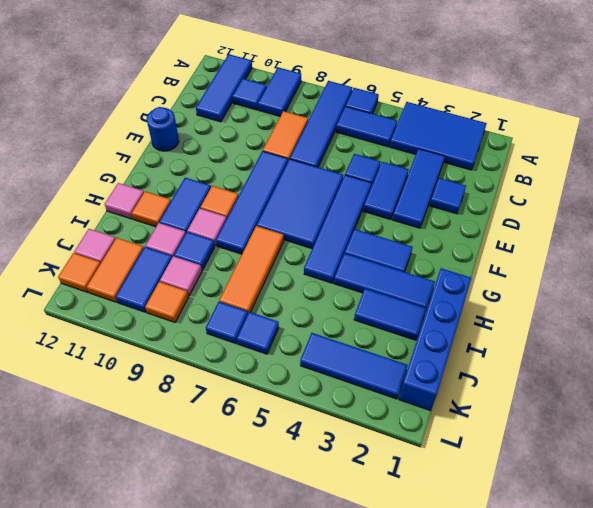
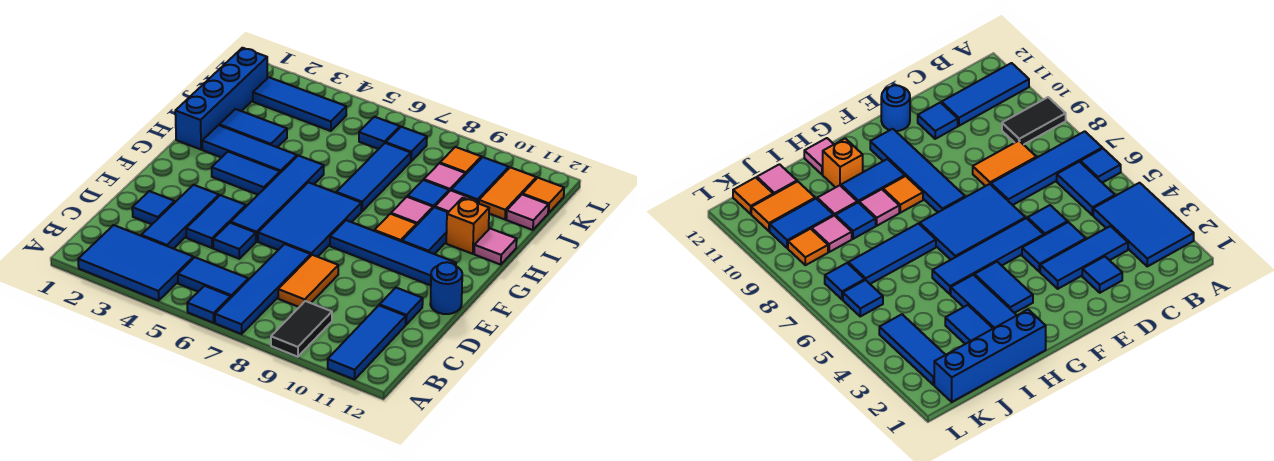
blue 1x2 tile [258,67,301,116] -> black 1x2 tile [271,301,332,357]
blue 1x1 tile [232,79,267,110] -> blue 1x1 tile moved to [380,288,423,324]
blue 1x4 tile [216,151,288,254] -> blue 1x4 tile turned to [330,220,456,285]
orange 1x3 tile [219,226,284,313] -> blue 1x3 tile [336,143,411,211]
orange 1x1 tile [132,191,171,227] -> orange 1x1 brick [446,198,489,254]

